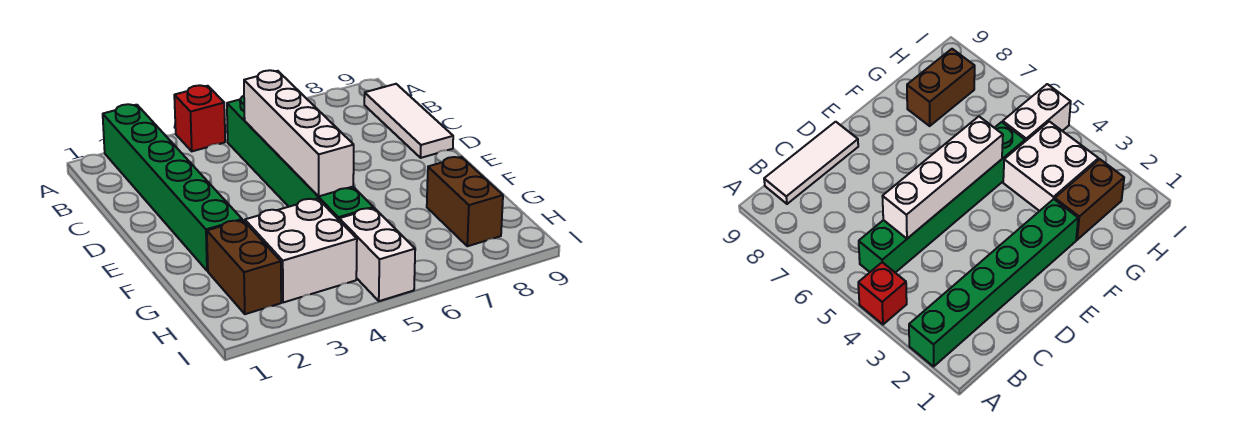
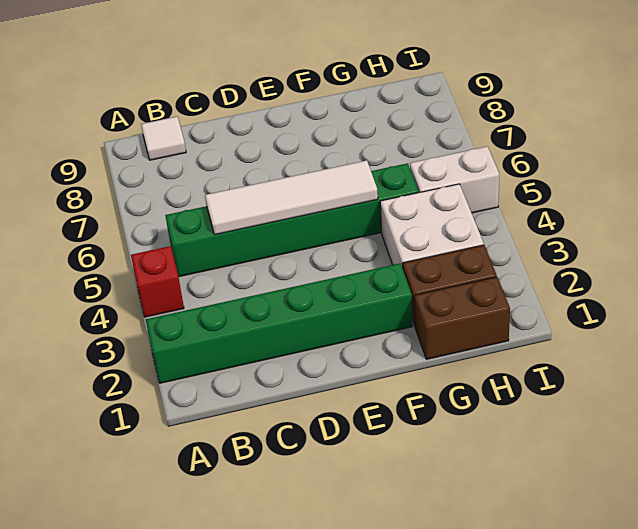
white 1x3 tile [364,84,453,158] -> white 1x1 tile [141,117,186,160]
white 1x4 brick [244,70,354,196] -> white 1x4 tile [205,160,378,235]
brown 1x2 brick [427,157,503,246] -> brown 1x2 brick moved to [414,277,510,359]

